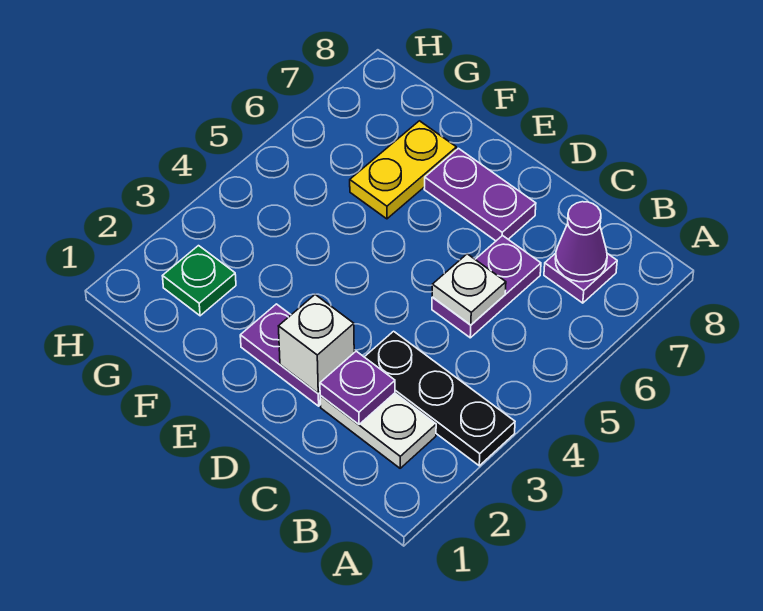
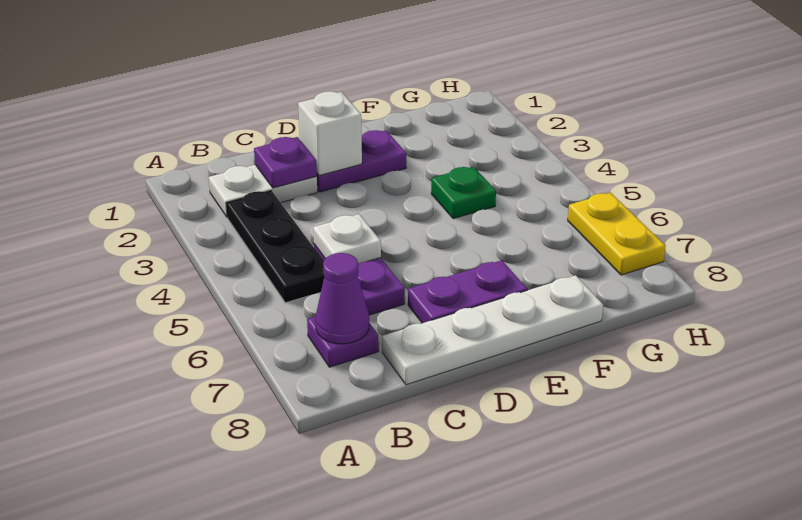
black 1x3 plate [365,331,515,466] -> black 1x3 plate turned to [226,191,324,303]
none -> white 1x4 plate [382,275,603,385]
yellow 1x2 plate [350,121,456,219] -> yellow 1x2 plate moved to [568,193,665,275]
green 1x1 plate [163,246,236,316] -> green 1x1 plate moved to [431,167,496,219]

